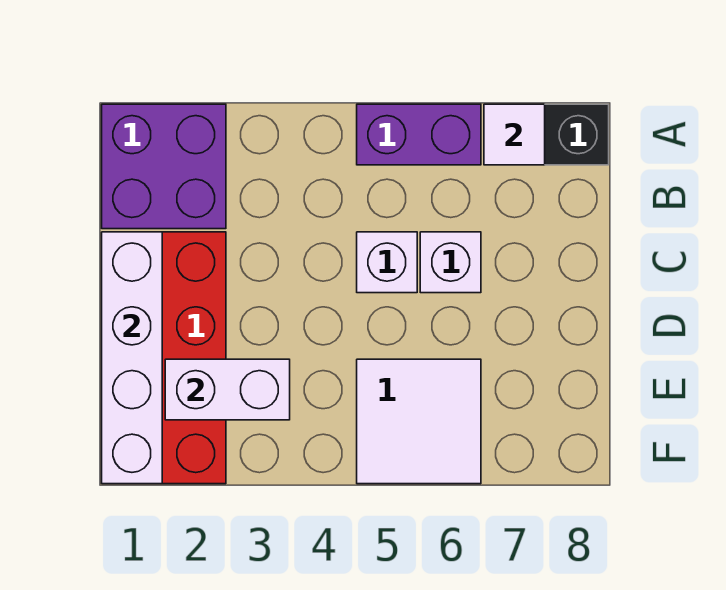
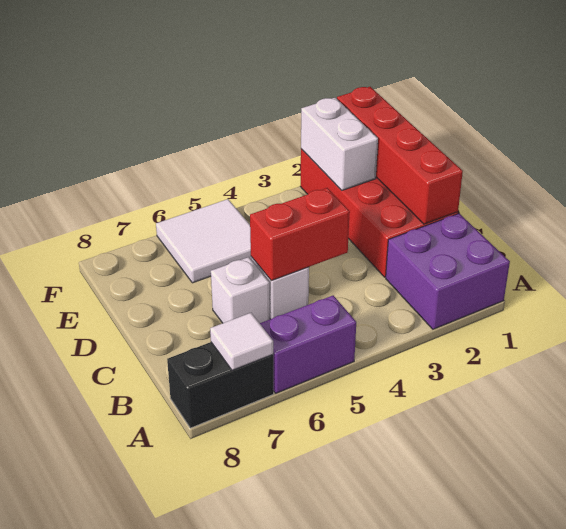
white 1x4 brick [102,232,162,484] -> red 1x4 brick [337,87,463,224]
none -> red 1x2 brick [250,188,350,281]
white 1x2 brick [165,359,290,420] -> white 1x2 brick turned to [301,98,378,190]

